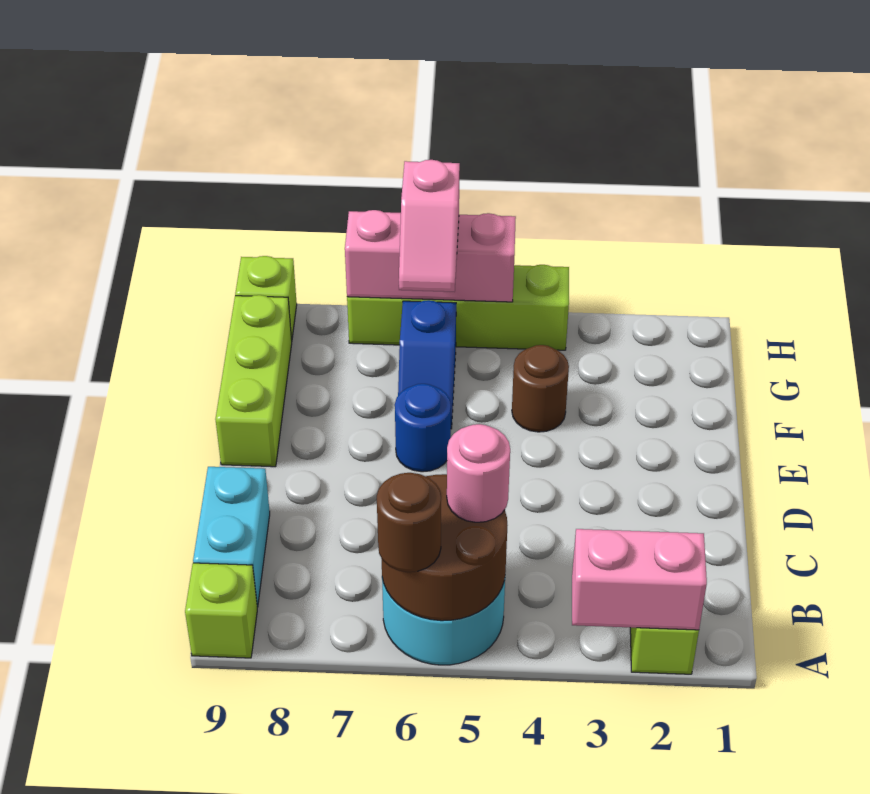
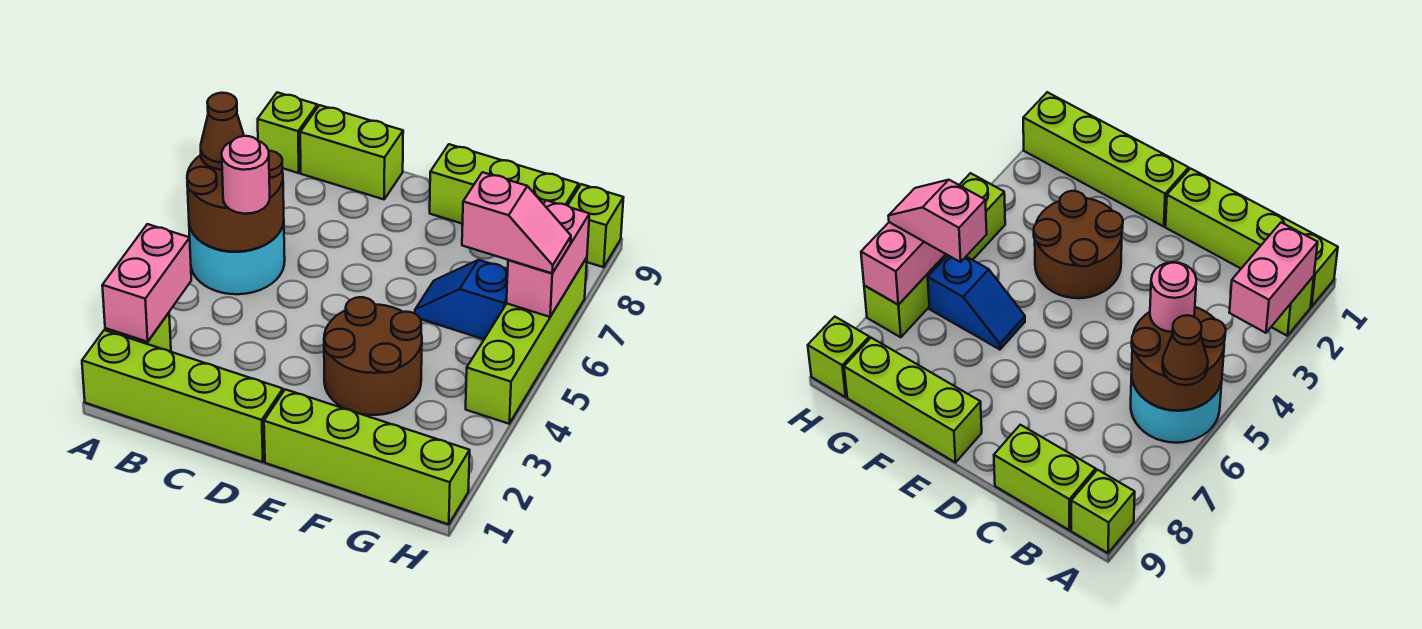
none -> lime 1x4 brick [82,330,283,462]
brown 1x1 round brick [377,473,441,572] -> brown 1x1 cone [201,93,244,170]
cyan 1x2 brick [193,467,270,607] -> lime 1x2 brick [300,105,403,199]
none -> lime 1x4 brick [264,389,470,524]
blue 1x1 round brick [395,384,451,472] -> none
brown 1x1 round brick [512,345,569,432] -> brown 2x2 round brick [324,297,422,415]
pink 1x2 slope [399,160,460,292] -> pink 1x2 slope turned to [462,172,571,273]
pink 1x3 brick [345,210,516,302] -> pink 1x2 brick [506,200,590,317]

